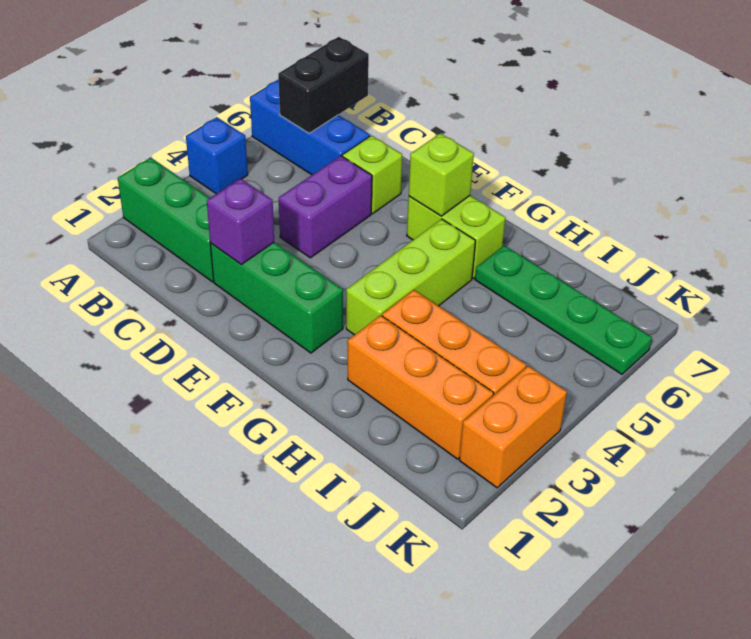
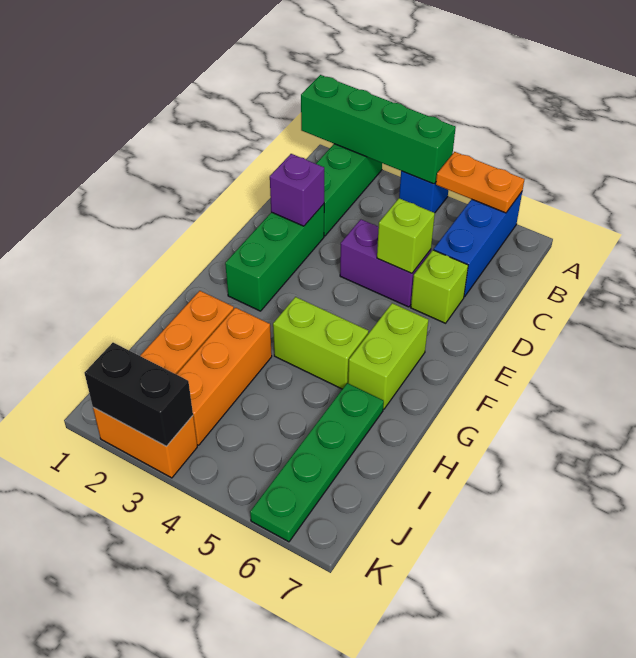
none -> green 1x4 brick [301,75,456,184]
none -> orange 1x2 plate [436,152,524,213]
black 1x2 brick [278,37,369,133] -> black 1x2 brick moved to [84,343,193,446]
lime 1x1 brick [409,133,474,216] -> lime 1x1 brick moved to [377,198,435,273]
lime 1x3 brick [346,219,475,335] -> lime 1x2 brick [273,297,368,389]

